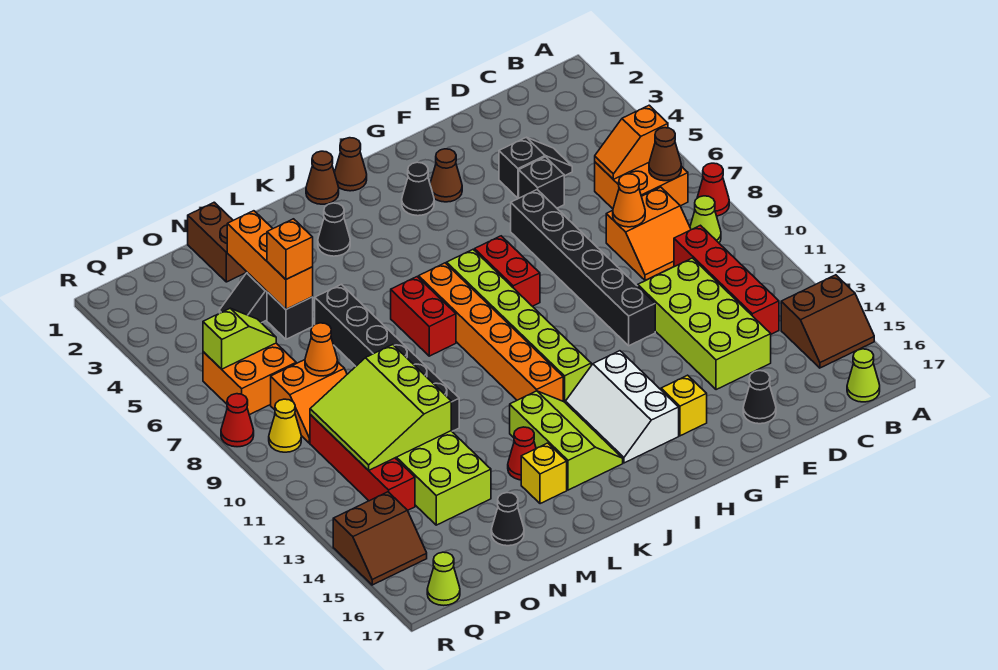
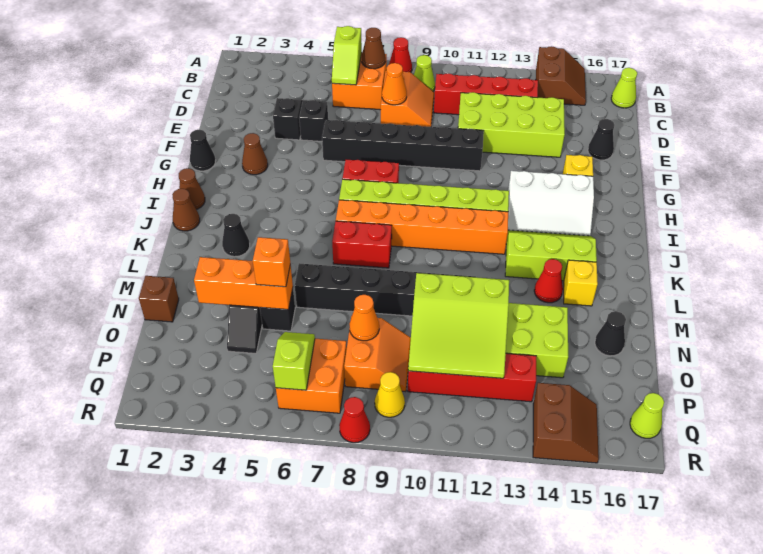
orange 1x2 slope [595,105,668,179] -> lime 1x2 slope [332,26,362,85]
black 1x1 cone [402,162,434,216] -> black 1x1 cone moved to [190,130,216,171]
brown 1x2 brick [188,202,246,282] -> brown 1x1 brick [139,276,179,322]

